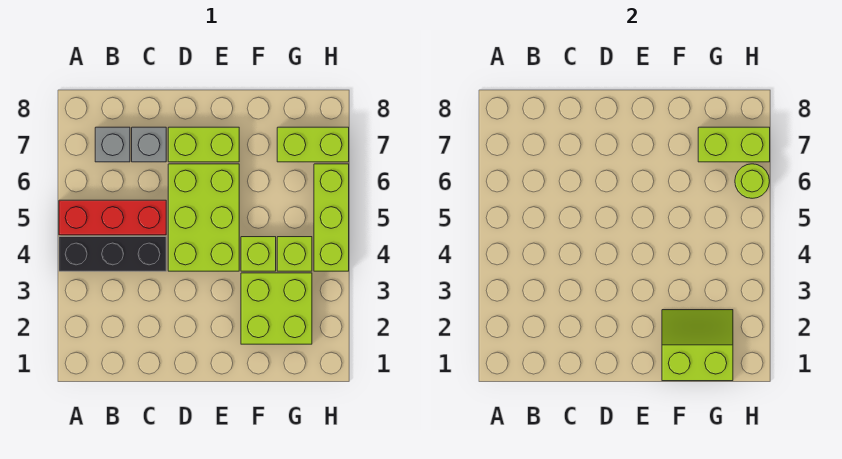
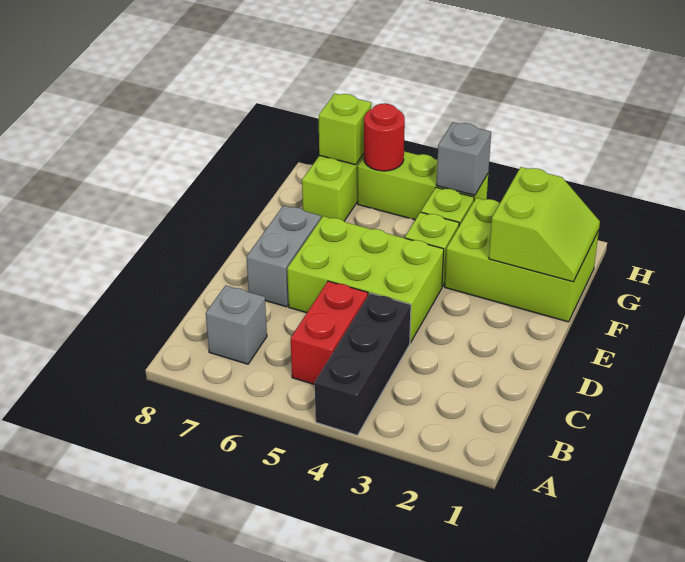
red 1x3 brick [59,200,166,235] -> red 1x2 brick [291,281,368,385]
grey 1x1 brick [132,127,166,162] -> grey 1x1 brick moved to [437,122,491,195]
lime 1x2 brick [168,127,239,162] -> grey 1x2 brick [246,206,321,307]
lime 2x2 slope [662,310,733,381] -> lime 2x2 slope turned to [489,167,600,282]
lime 2x2 brick [241,273,312,344] -> lime 2x3 brick [445,198,599,322]
lime 1x2 brick [698,127,770,162] -> lime 1x1 brick [318,94,372,165]
lime 1x1 round brick [735,164,769,198] -> red 1x1 round brick [364,103,405,171]

